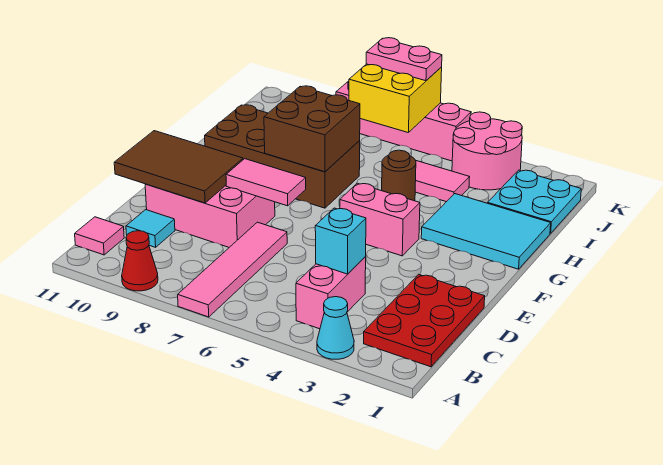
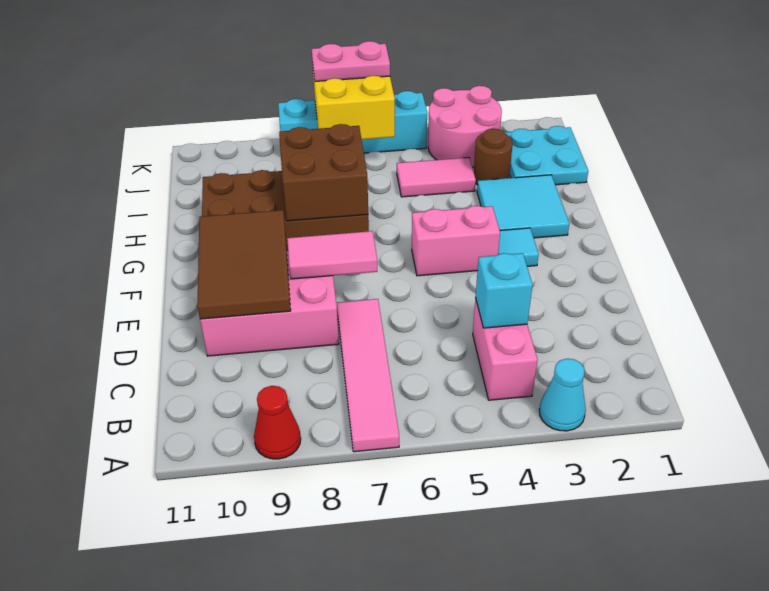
red 2x3 plate [364,274,485,367] -> none
pink 1x1 tile [75,217,124,255] -> none
cyan 1x1 tile [126,210,175,247] -> cyan 1x1 tile moved to [498,228,539,266]
brown 2x3 tile [114,131,243,203] -> brown 2x3 tile turned to [197,210,291,319]
cyan 2x3 tile [421,194,551,269] -> cyan 2x2 tile [477,175,569,238]
brown 1x1 round brick [382,150,416,201] -> brown 1x1 round brick moved to [474,129,513,185]
pink 1x4 brick [336,81,471,161] -> cyan 1x4 brick [278,91,427,153]

